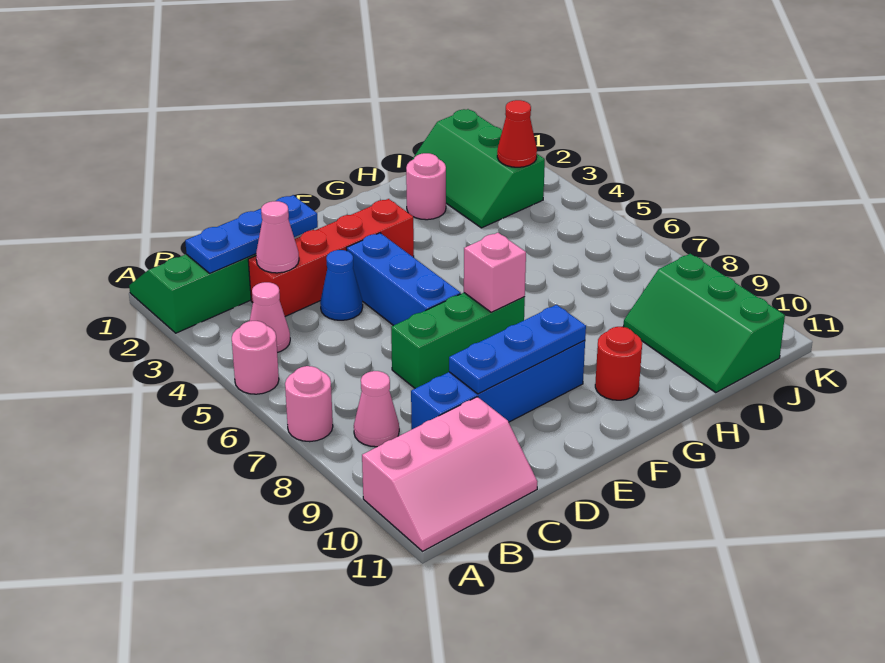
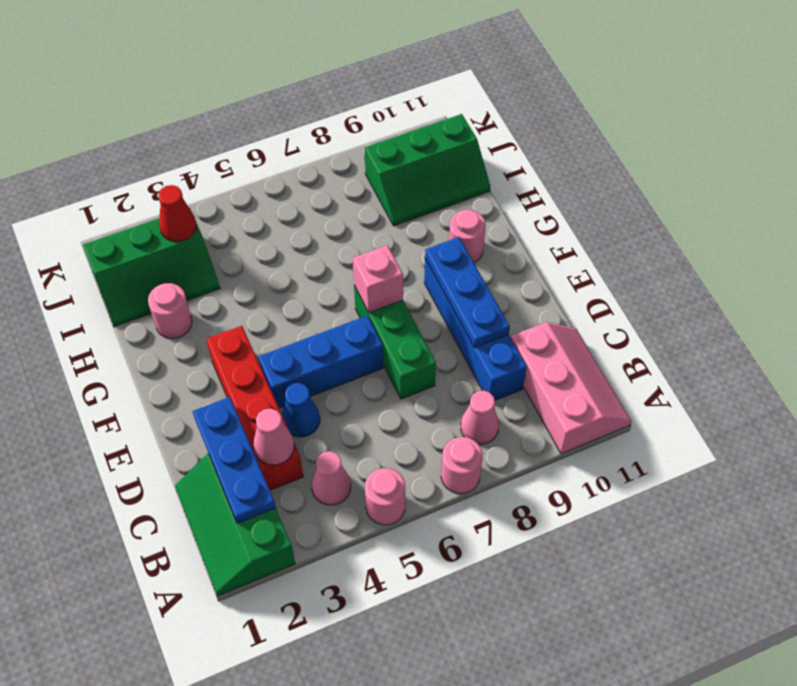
red 1x1 round brick [595,327,642,400] -> pink 1x1 round brick [449,210,486,263]

